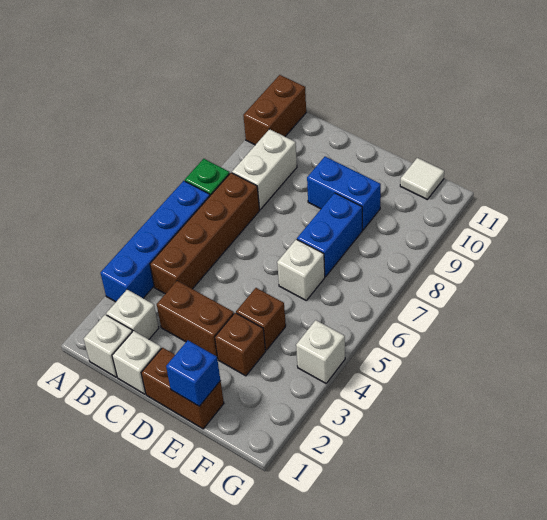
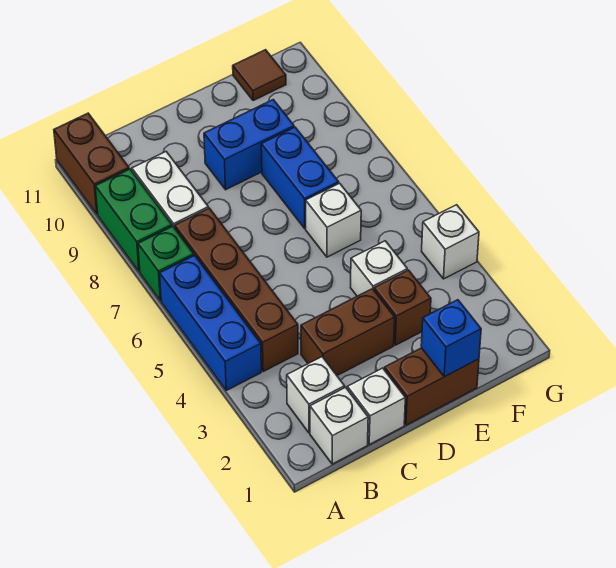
blue 1x4 brick [101,181,210,302] -> blue 1x3 brick [160,255,261,390]
none -> green 1x2 brick [95,169,172,271]
brown 1x1 brick [236,288,286,350] -> white 1x1 brick [351,241,407,296]
white 1x1 tile [400,158,444,199] -> brown 1x1 tile [233,50,286,101]

